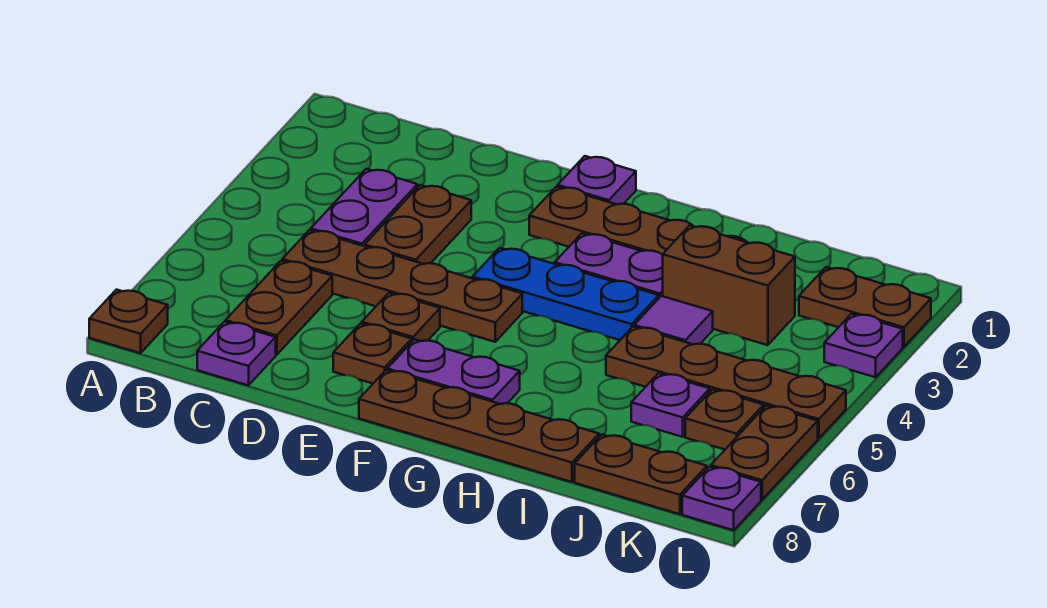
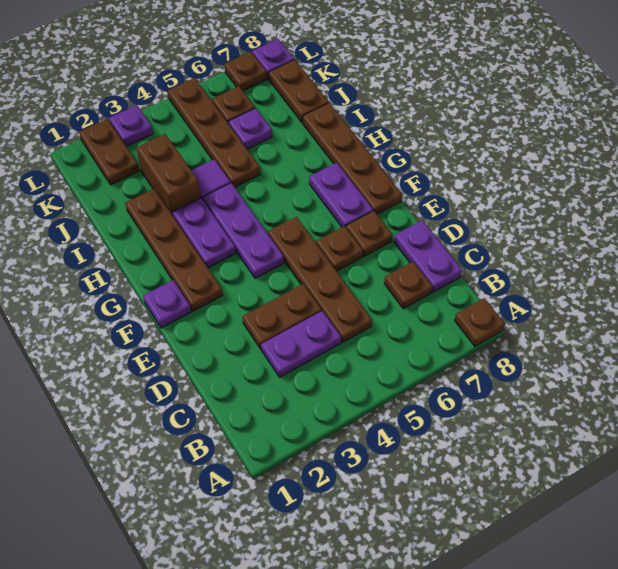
brown 1x2 plate [226,261,332,355] -> brown 1x1 plate [384,262,433,309]
purple 1x1 plate [197,322,276,385] -> purple 1x2 plate [394,220,462,292]
blue 1x3 plate [472,248,659,340] -> purple 1x3 plate [203,183,284,278]
brown 1x2 plate [711,405,818,500] -> brown 1x1 plate [224,52,267,91]

